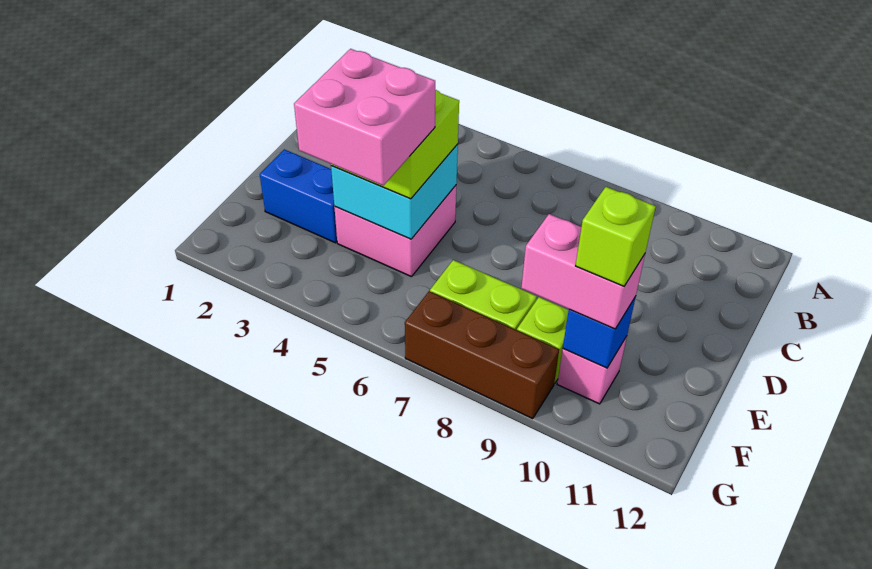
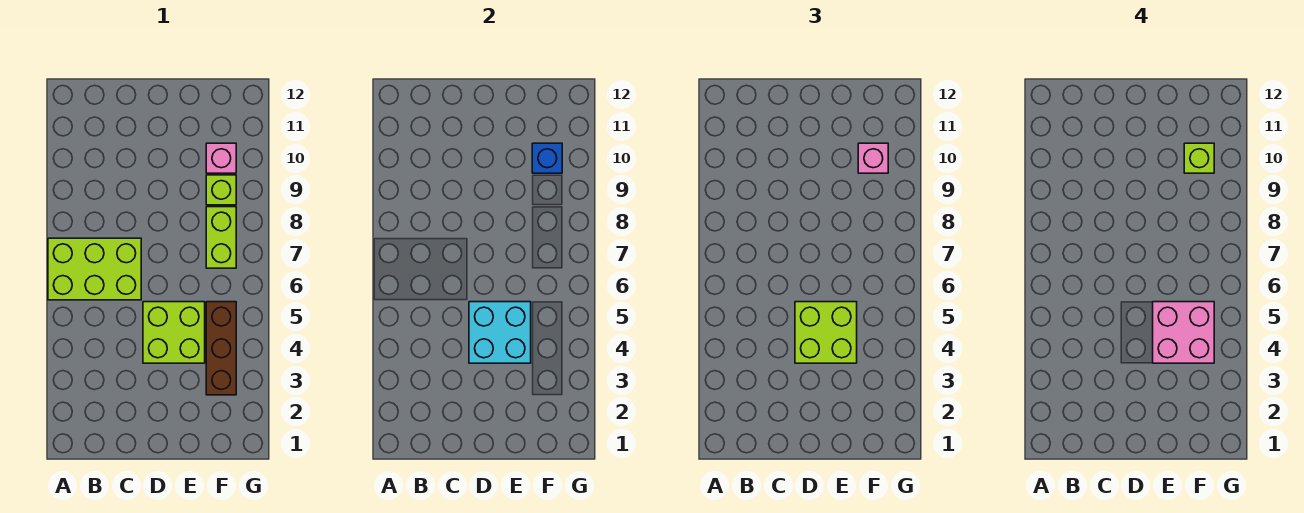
none -> lime 2x3 brick [48,238,141,300]
pink 2x2 brick [334,186,456,277] -> lime 2x2 brick [143,302,205,363]
blue 1x2 brick [260,149,337,243] -> none
pink 1x2 brick [521,214,645,329] -> pink 1x1 brick [858,143,888,173]
brown 1x3 brick [405,291,559,419] -> brown 1x3 brick moved to [206,302,236,395]

